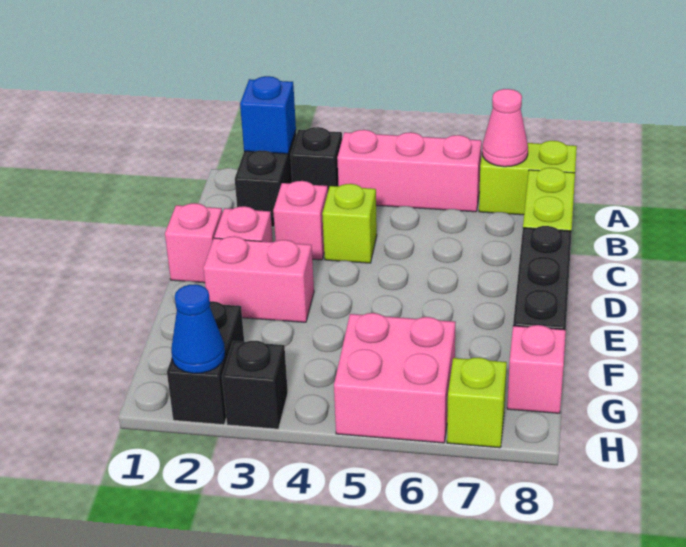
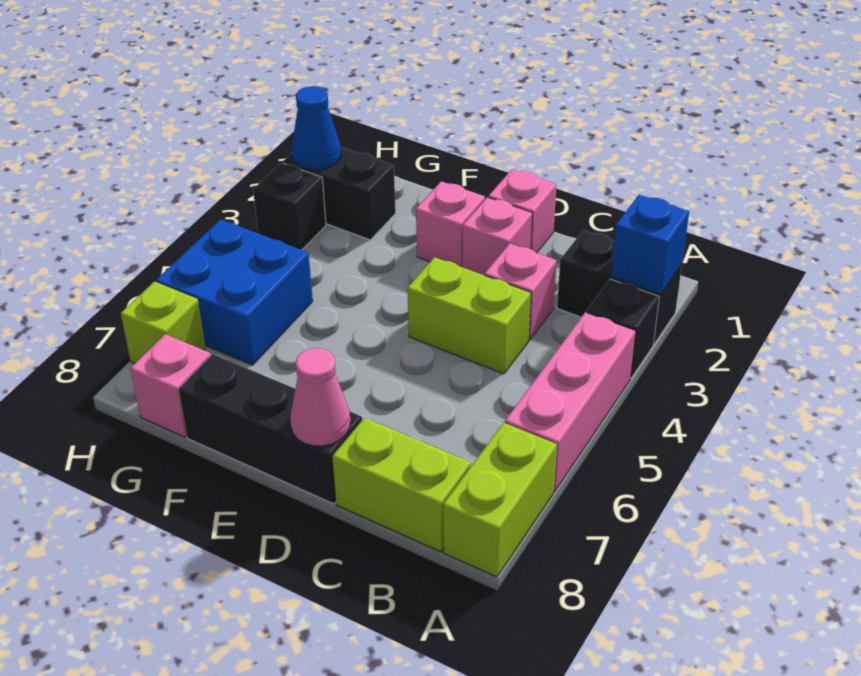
pink 1x1 cone [482,89,528,167] -> pink 1x1 cone moved to [290,348,350,446]
lime 1x1 brick [322,184,377,263] -> lime 1x2 brick [407,257,531,374]
pink 1x2 brick [203,236,314,322] -> pink 1x1 brick [416,181,485,267]
pink 2x2 brick [334,313,455,443] -> blue 2x2 brick [156,220,313,365]

